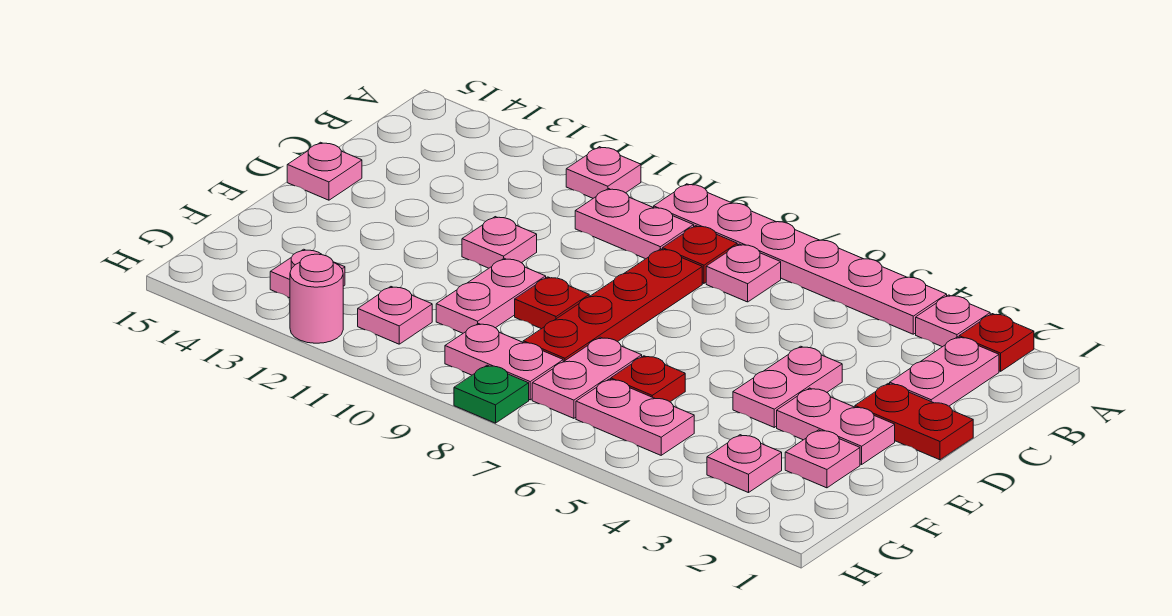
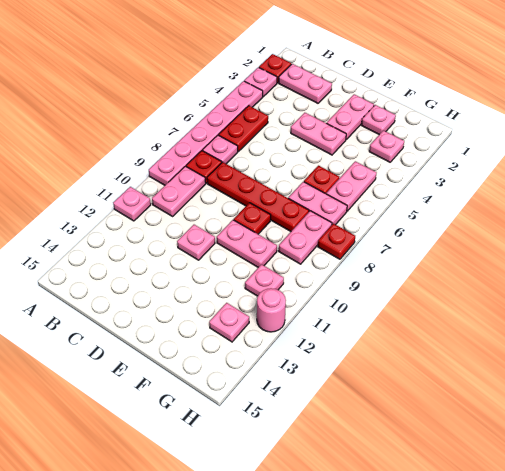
red 1x2 plate [855,384,973,460] -> red 1x2 plate moved to [219,106,268,151]
pink 1x1 plate [287,142,362,200] -> none
green 1x1 plate [454,365,529,423] -> red 1x1 plate [318,224,355,259]

